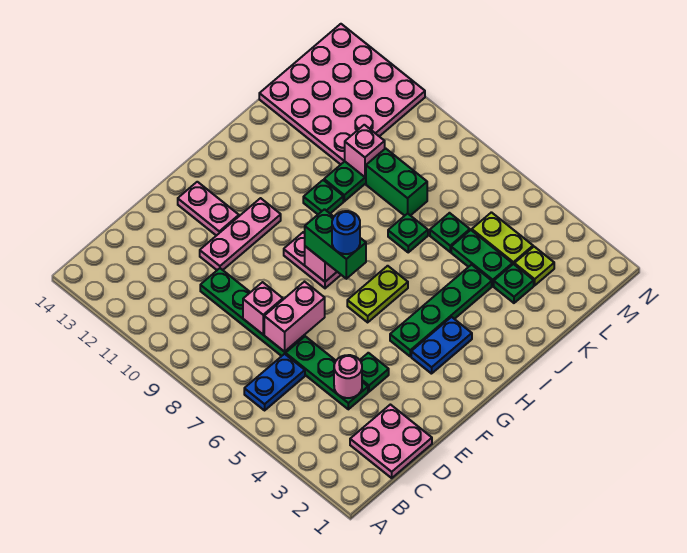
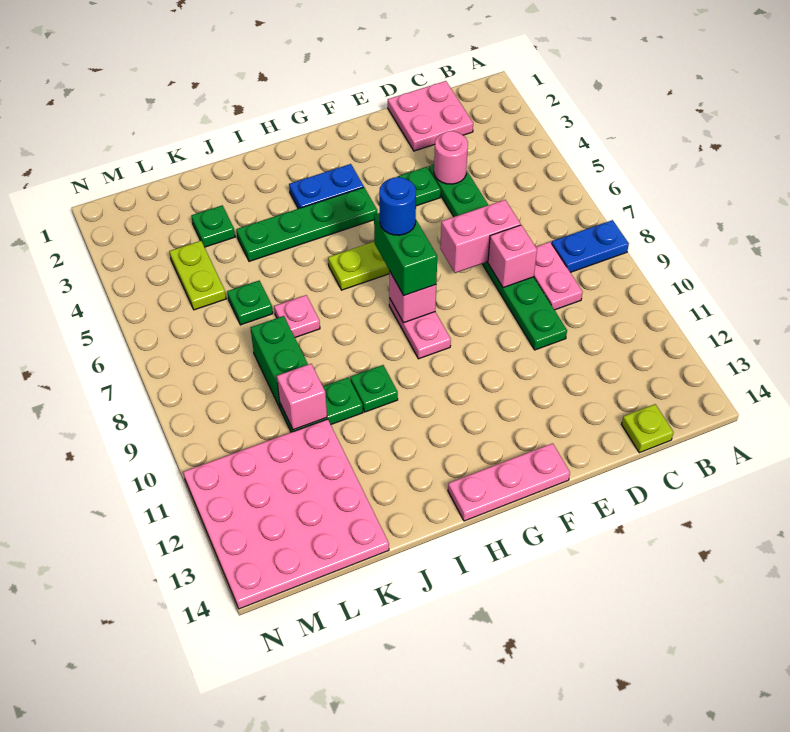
blue 1x2 plate [244,354,305,410] -> blue 1x2 plate moved to [551,220,629,272]
pink 1x3 plate [200,198,281,270] -> pink 1x3 plate moved to [448,443,570,521]
pink 1x2 plate [178,182,239,236] -> pink 1x2 plate moved to [534,242,583,310]
green 1x1 plate [388,213,428,252] -> pink 1x1 plate [274,295,320,337]
green 1x2 plate [451,230,512,286] -> none
lime 1x1 plate [514,247,554,285] -> lime 1x1 plate moved to [621,404,673,453]

